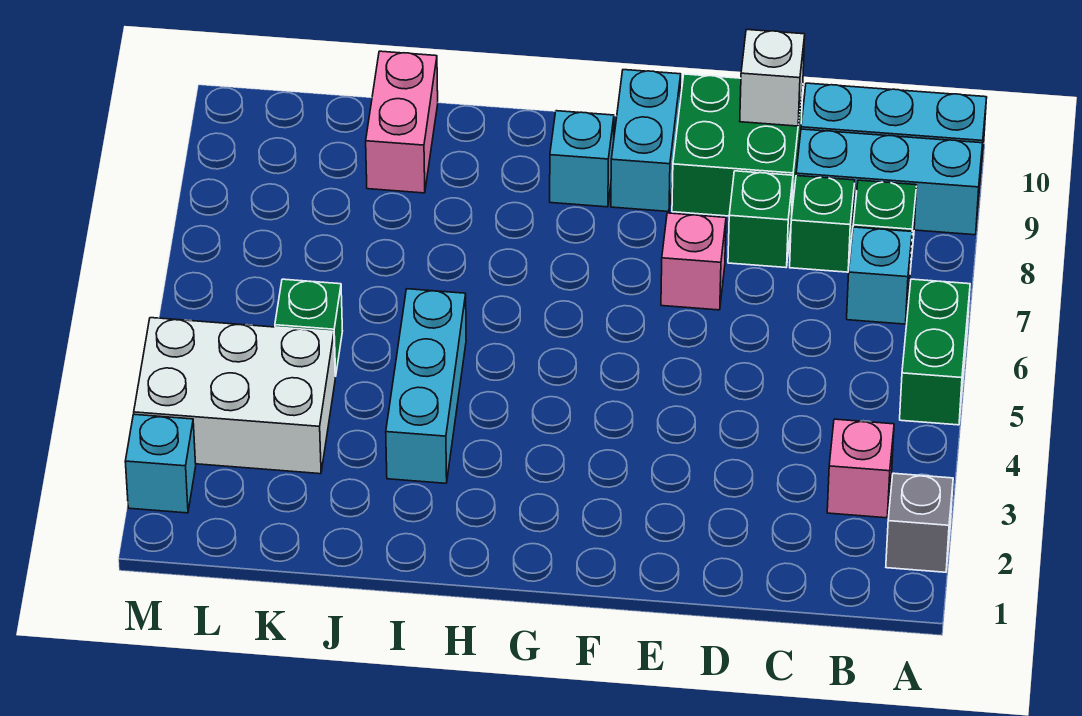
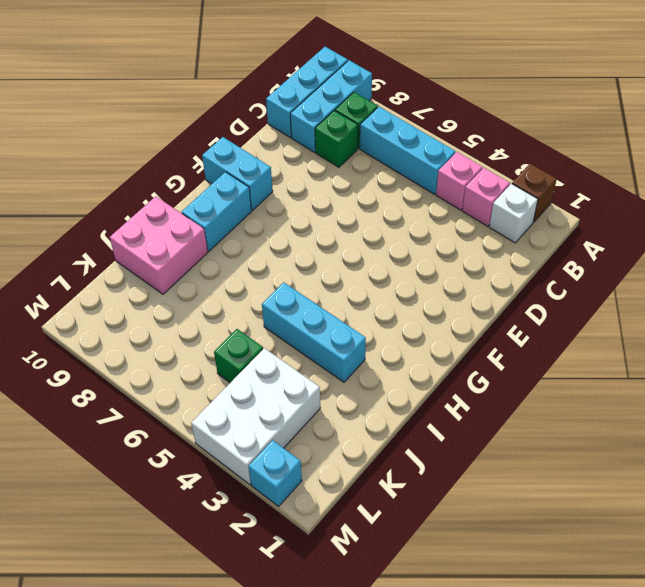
grey 1x1 brick [886,473,953,572] -> brown 1x1 brick [512,164,556,222]
green 1x2 brick [900,279,970,425] -> none
cyan 1x1 brick [847,227,912,324] -> cyan 1x3 brick [360,107,456,194]
green 1x1 brick [728,171,793,268] -> none
green 2x2 brick [672,74,803,216] -> none
white 1x1 brick [740,30,805,126] -> white 1x1 brick moved to [489,184,538,243]
pink 1x1 brick [661,213,726,310] -> pink 1x1 brick moved to [436,152,482,210]
cyan 1x1 brick [550,111,614,207] -> cyan 1x2 brick [182,172,252,251]
pink 1x2 brick [366,51,438,193] -> pink 2x2 brick [110,196,208,294]

